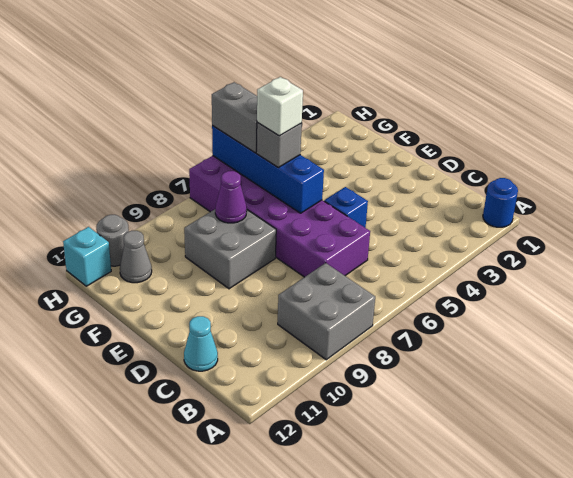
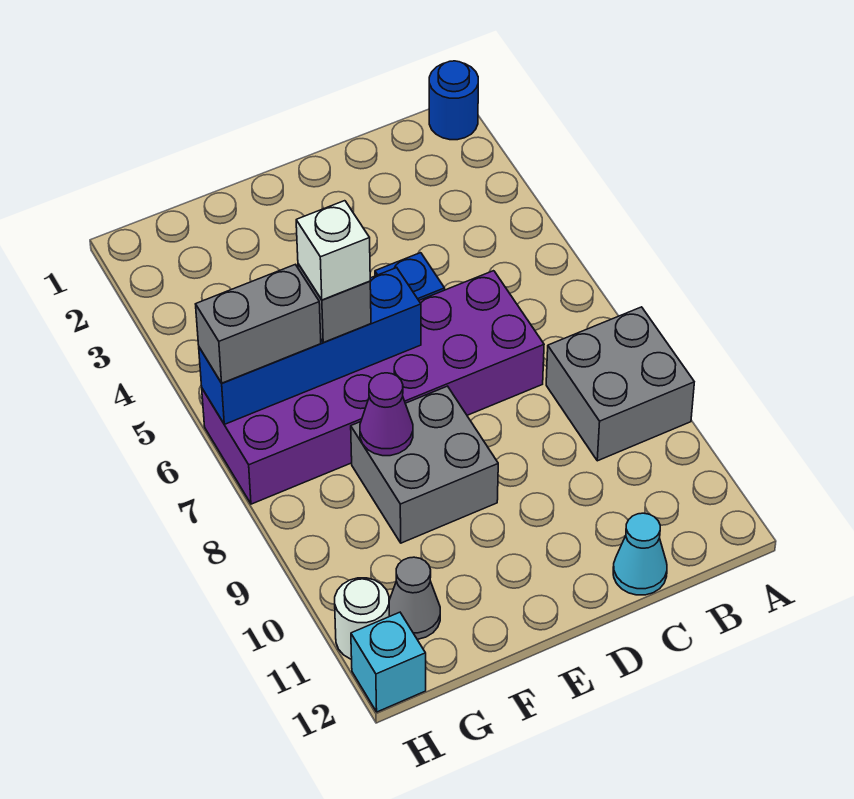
grey 1x1 round brick [96,215,129,266] -> white 1x1 round brick [335,578,389,659]

